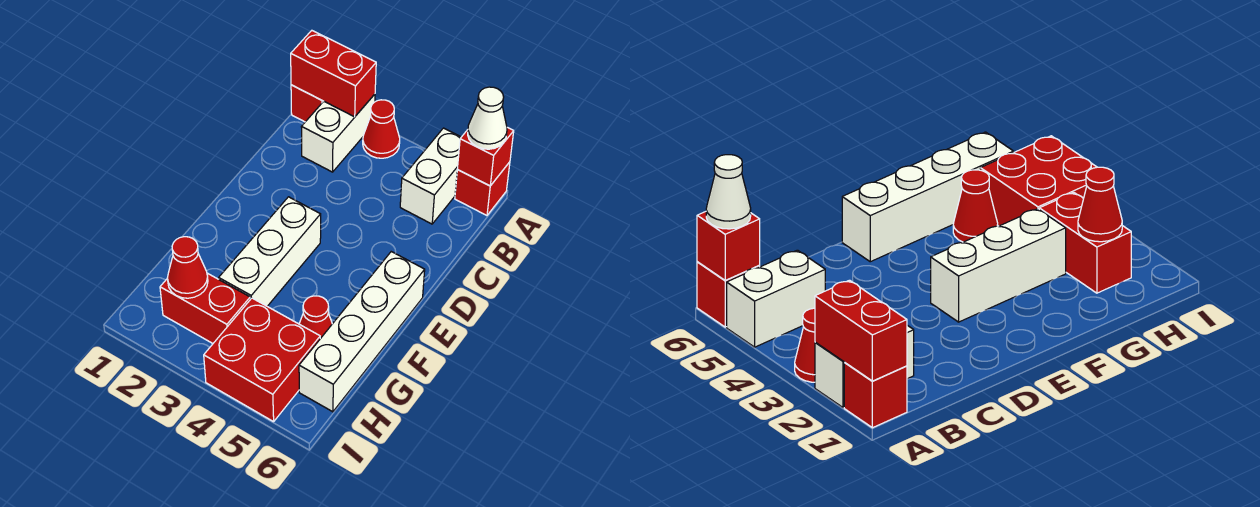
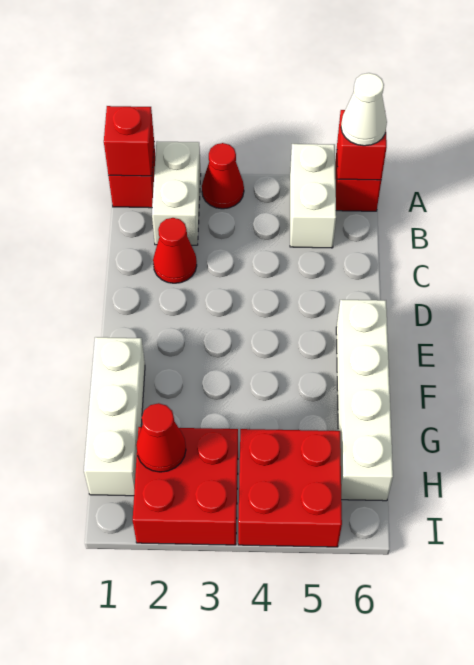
red 1x2 brick [291,31,376,117] -> red 1x1 brick [104,106,154,176]
white 1x3 brick [219,197,321,306] -> white 1x3 brick moved to [84,337,145,496]
red 1x1 cone [299,296,332,339] -> red 1x1 cone moved to [153,218,197,283]
red 1x2 brick [160,273,250,343] -> red 2x2 brick [133,427,238,545]

